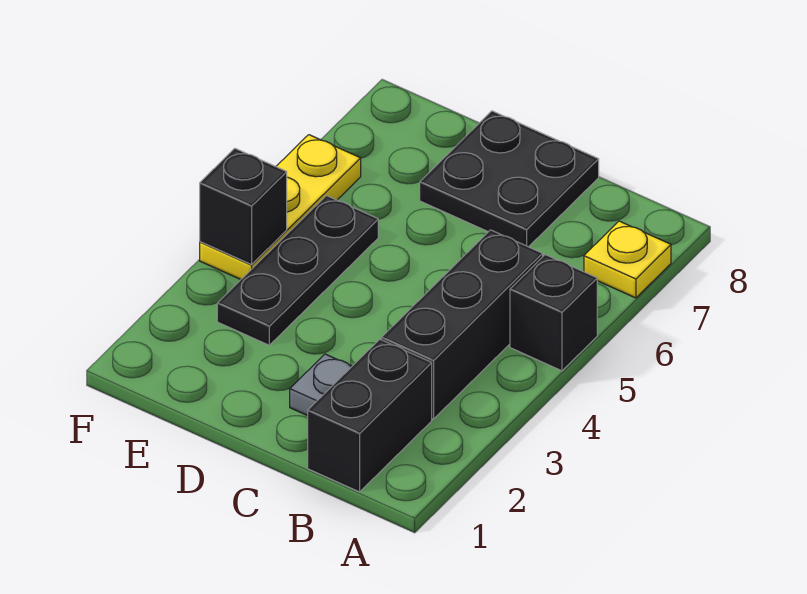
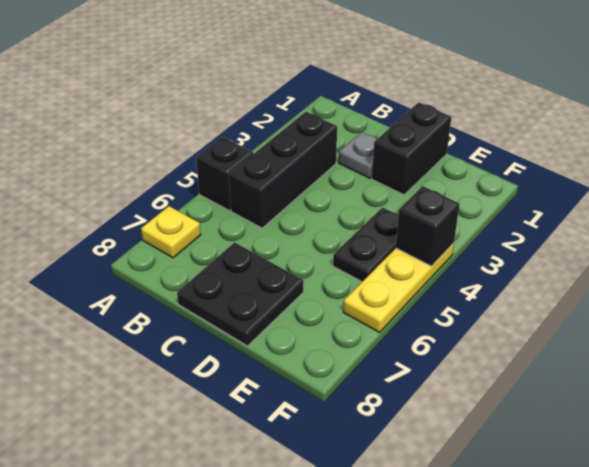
black 1x2 brick [308,339,432,492] -> black 1x2 brick moved to [372,102,451,195]
black 1x3 plate [217,196,378,345] -> black 1x2 plate [333,207,399,282]

